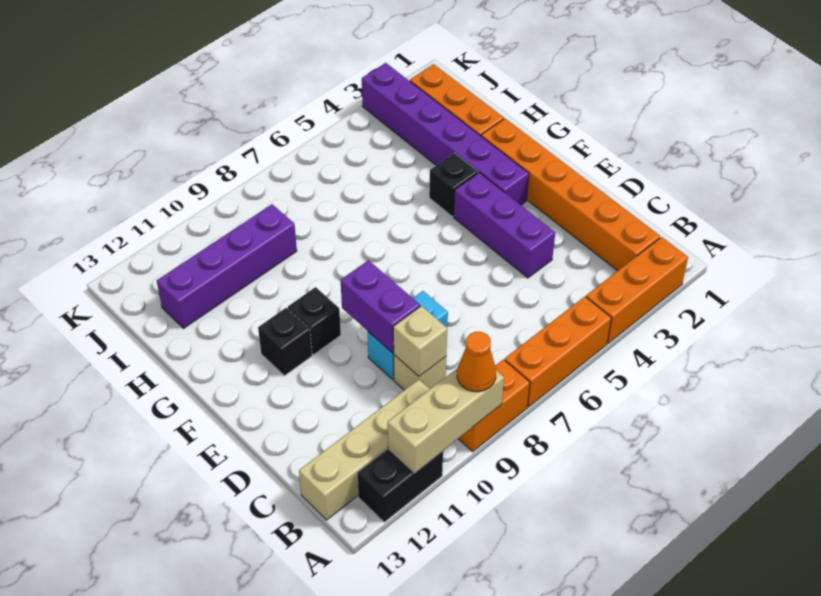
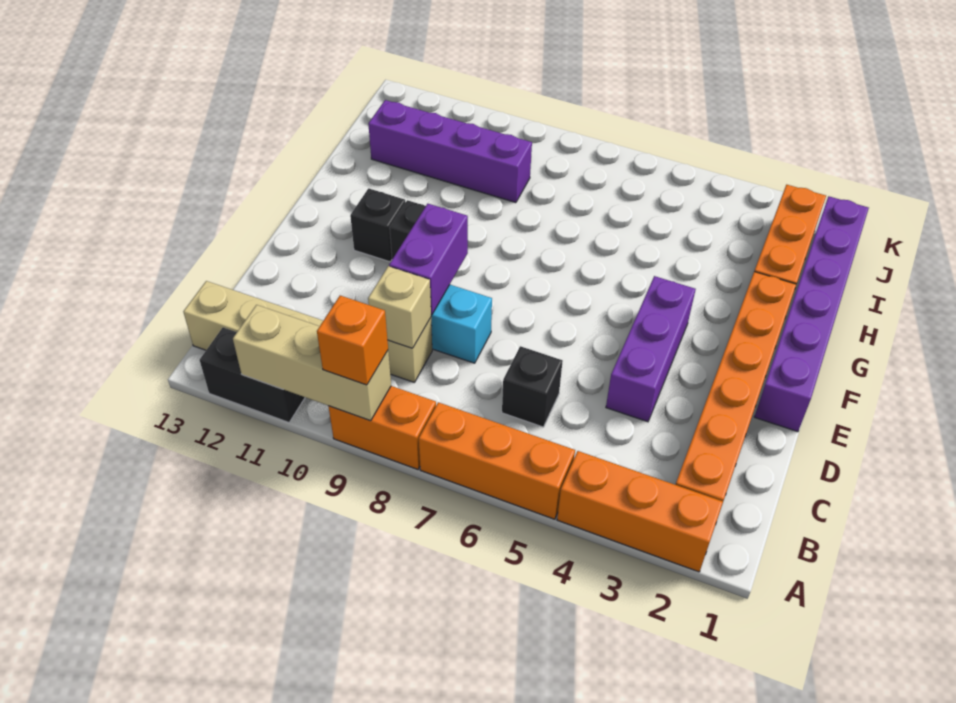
orange 1x1 cone [457,332,496,392] -> orange 1x1 brick [317,296,388,385]
purple 1x6 brick [362,63,529,205] -> purple 1x6 brick moved to [754,196,869,432]
black 1x1 brick [429,153,478,216] -> black 1x1 brick moved to [502,346,563,427]

